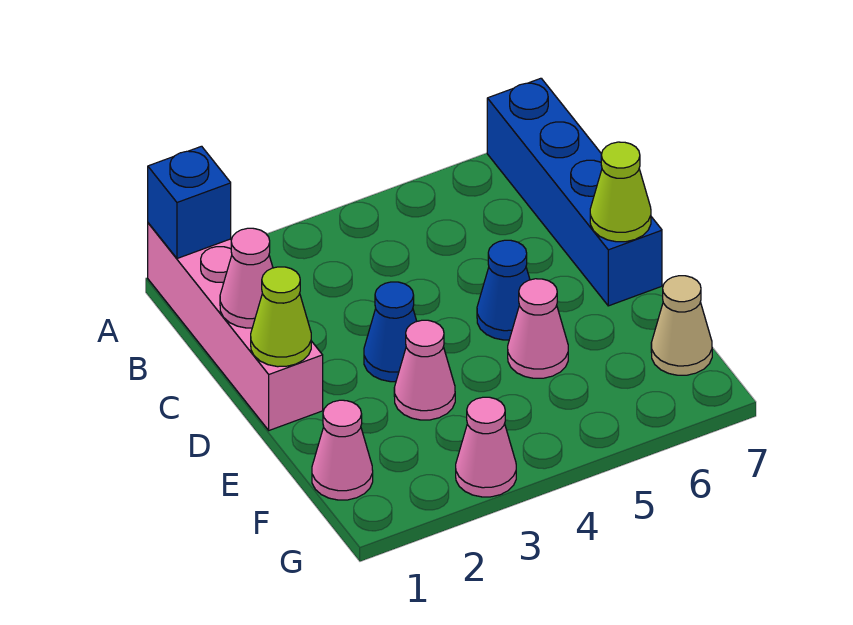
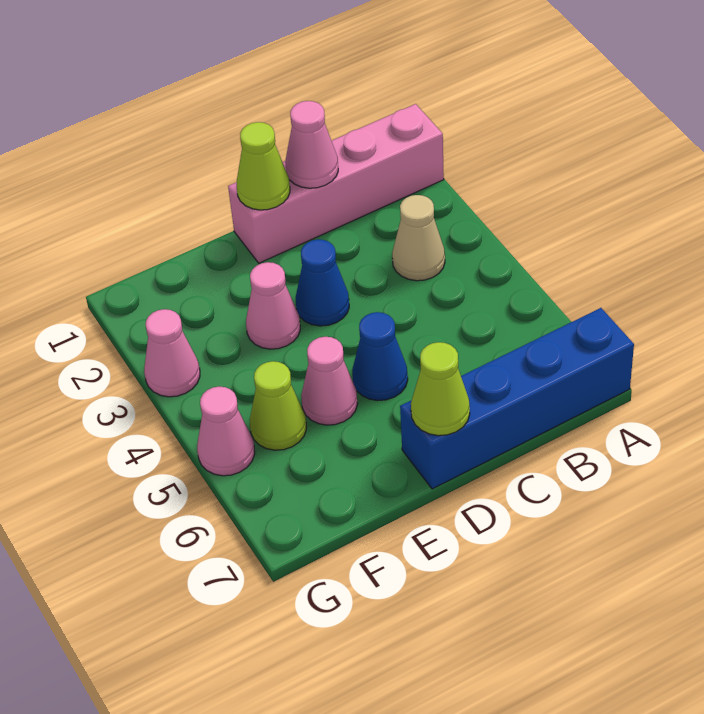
blue 1x1 brick [148,146,231,258] -> none
pink 1x1 cone [312,400,373,500] -> pink 1x1 cone moved to [197,387,255,476]
none -> lime 1x1 cone [250,361,306,450]
tan 1x1 cone [651,276,712,375] -> tan 1x1 cone moved to [392,195,445,281]

